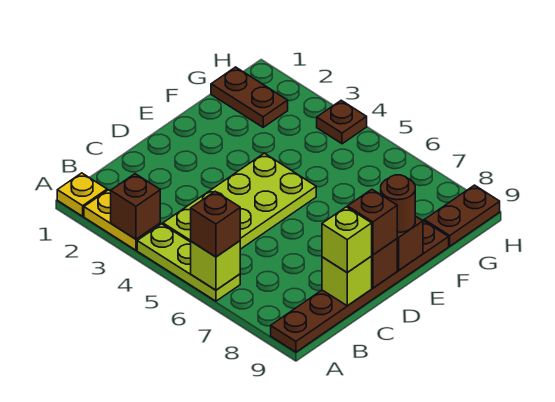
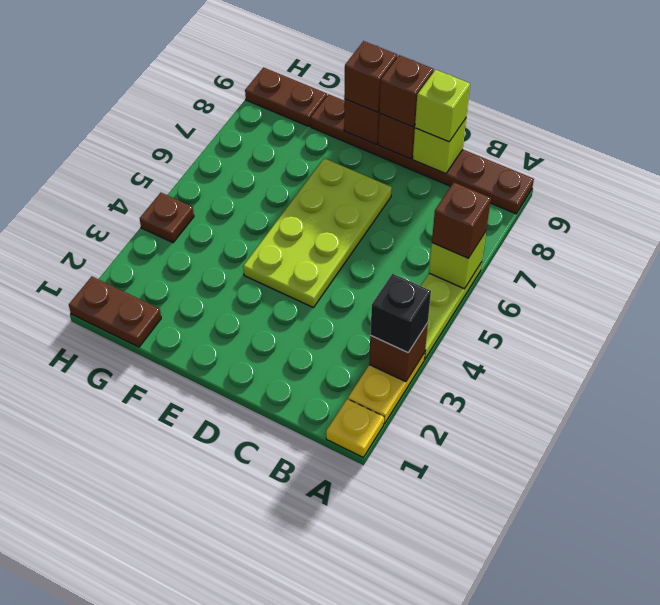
none -> black 1x1 brick [370,274,431,353]
lime 2x4 plate [163,153,316,249] -> lime 2x4 plate turned to [243,158,392,308]
brown 1x1 round brick [381,175,415,232] -> brown 1x1 brick [344,41,397,112]
brown 1x2 plate [211,67,288,127] -> brown 1x2 plate turned to [69,277,161,347]

